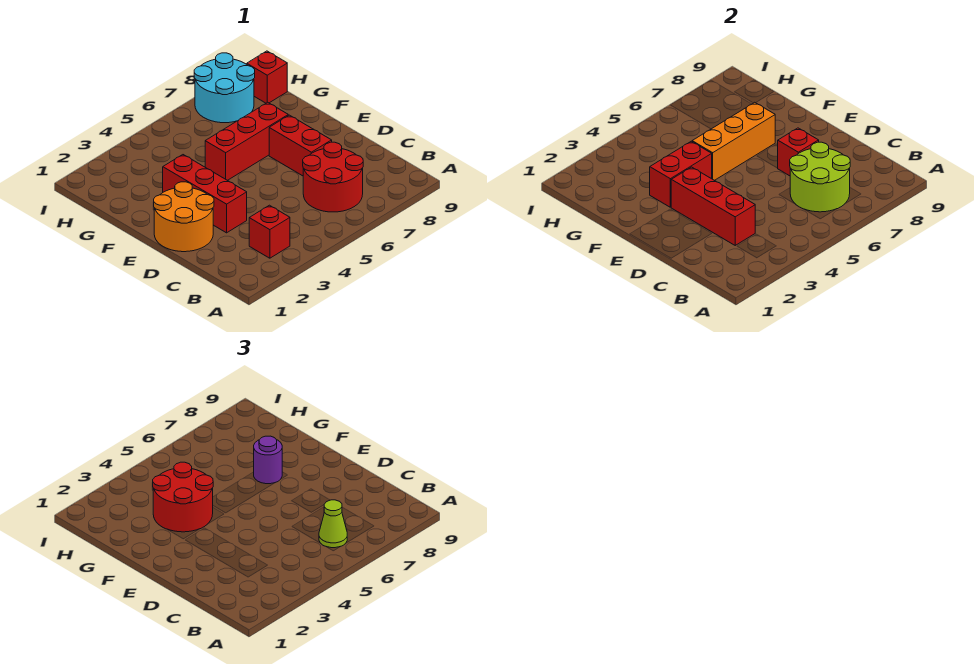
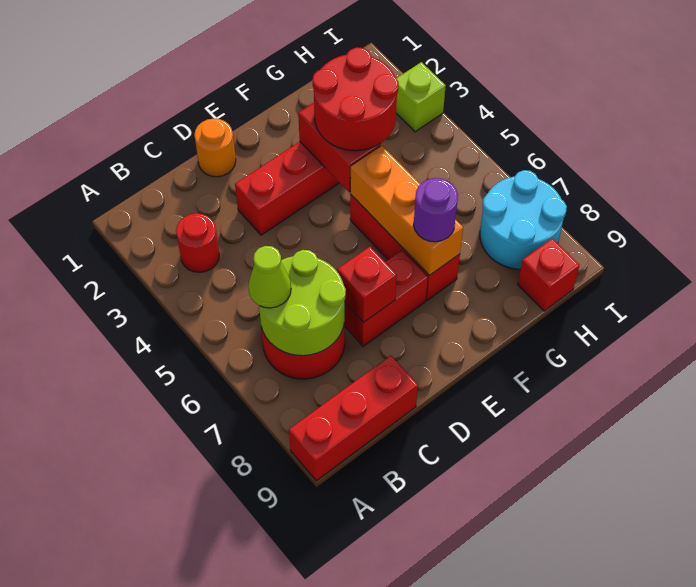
red 1x1 brick [249,205,290,258] -> red 1x1 round brick [176,213,219,272]
red 1x3 brick [671,167,755,245] -> red 1x3 brick moved to [289,356,418,481]
orange 2x2 round brick [154,182,214,252] -> orange 1x1 round brick [194,119,236,177]
none -> lime 1x1 brick [396,62,446,132]

